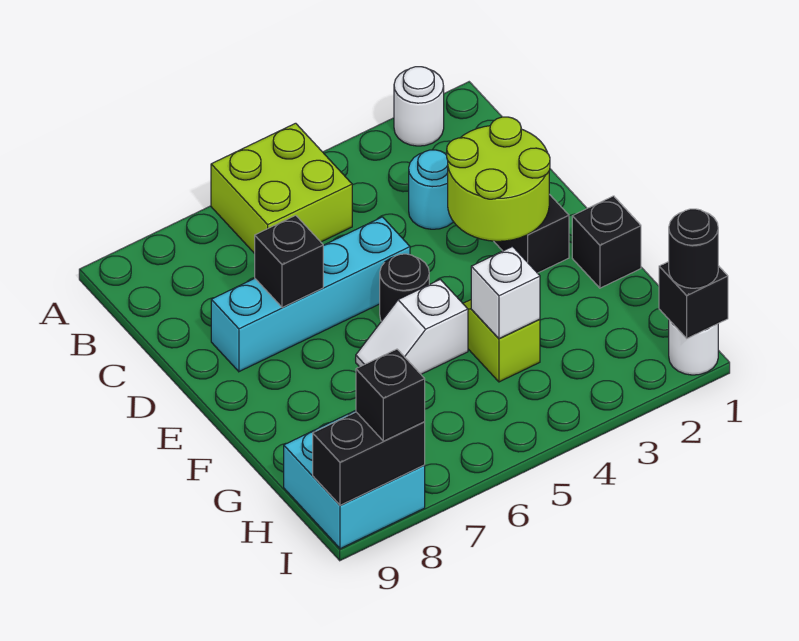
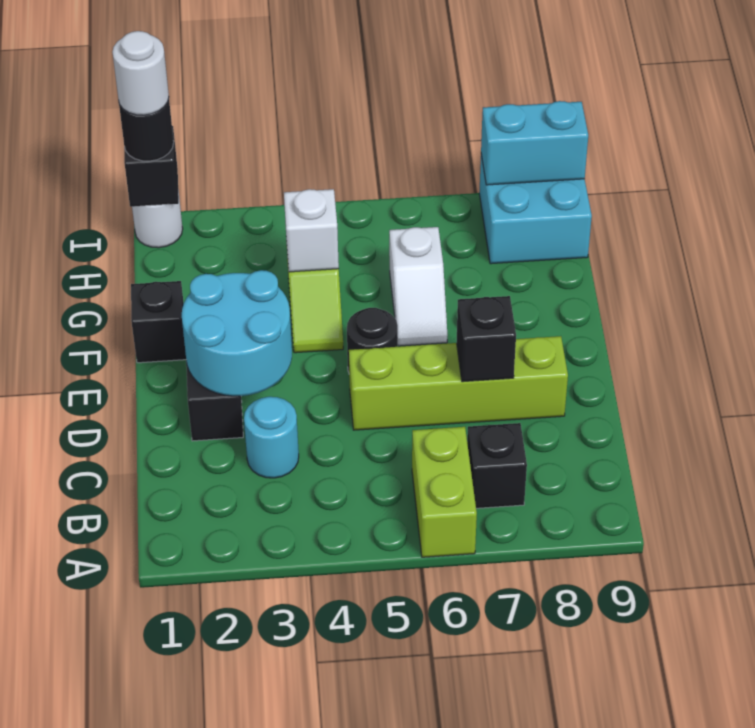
white 1x1 round brick [394,67,444,146] -> white 1x1 round brick moved to [112,31,169,115]
lime 2x2 brick [211,123,352,254] -> lime 1x2 brick [412,427,477,557]
lime 2x2 round brick [447,117,550,241] -> cyan 2x2 round brick [182,270,292,396]
cyan 1x4 brick [211,217,410,372] -> lime 1x4 brick [349,336,568,430]
white 1x2 slope [356,279,468,374] -> white 1x2 slope turned to [389,227,447,346]
black 1x2 brick [313,412,425,506] -> cyan 1x2 brick [481,101,588,185]
black 1x1 brick [356,349,425,441] -> black 1x1 brick moved to [467,423,527,508]

